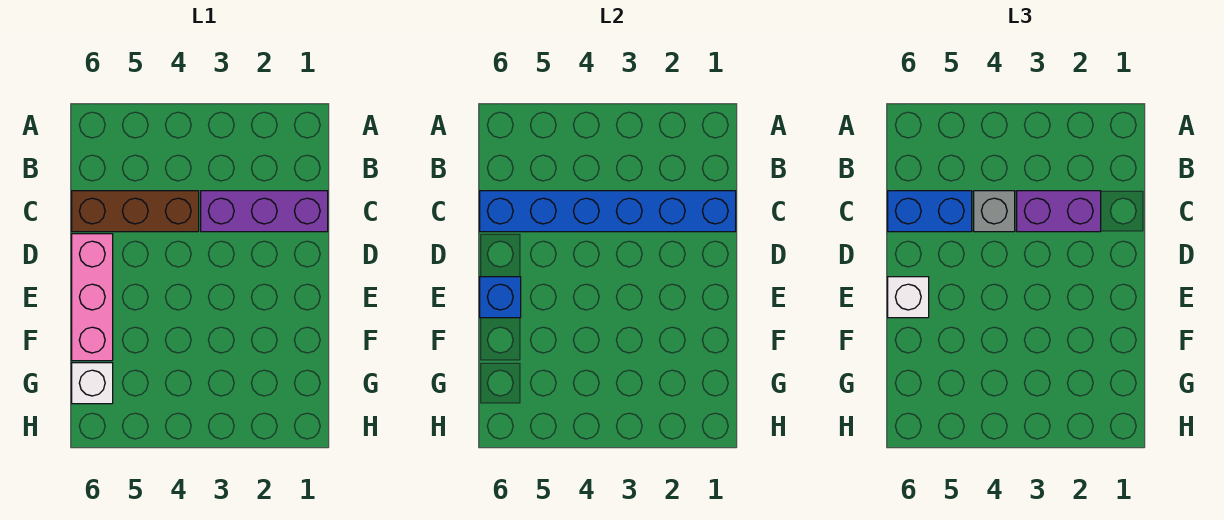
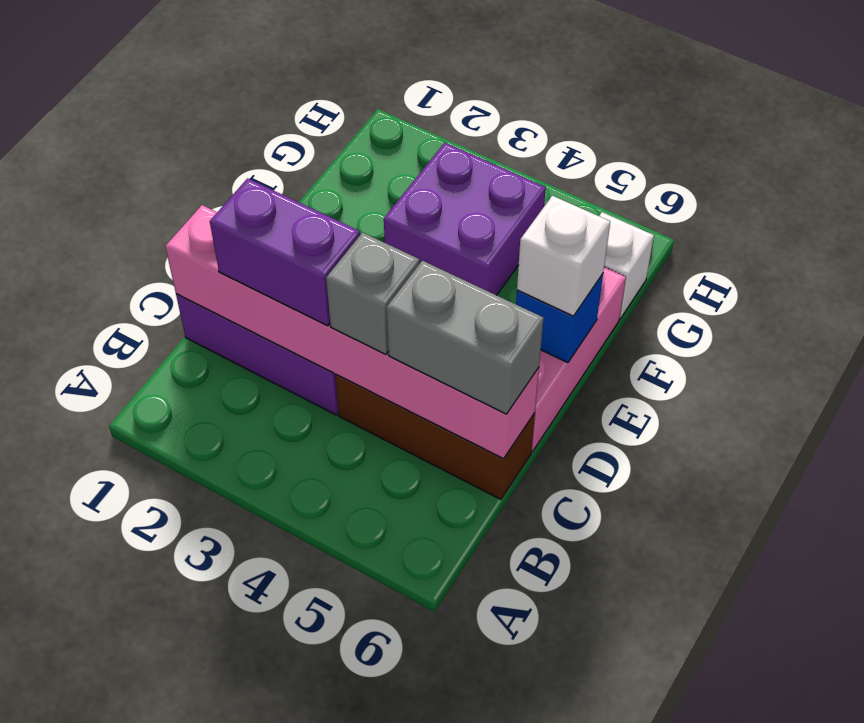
blue 1x6 brick [480,191,736,232] -> pink 1x6 brick [165,205,539,459]
blue 1x2 brick [888,191,972,232] -> grey 1x2 brick [387,261,544,414]
none -> purple 2x2 brick [384,143,546,295]

